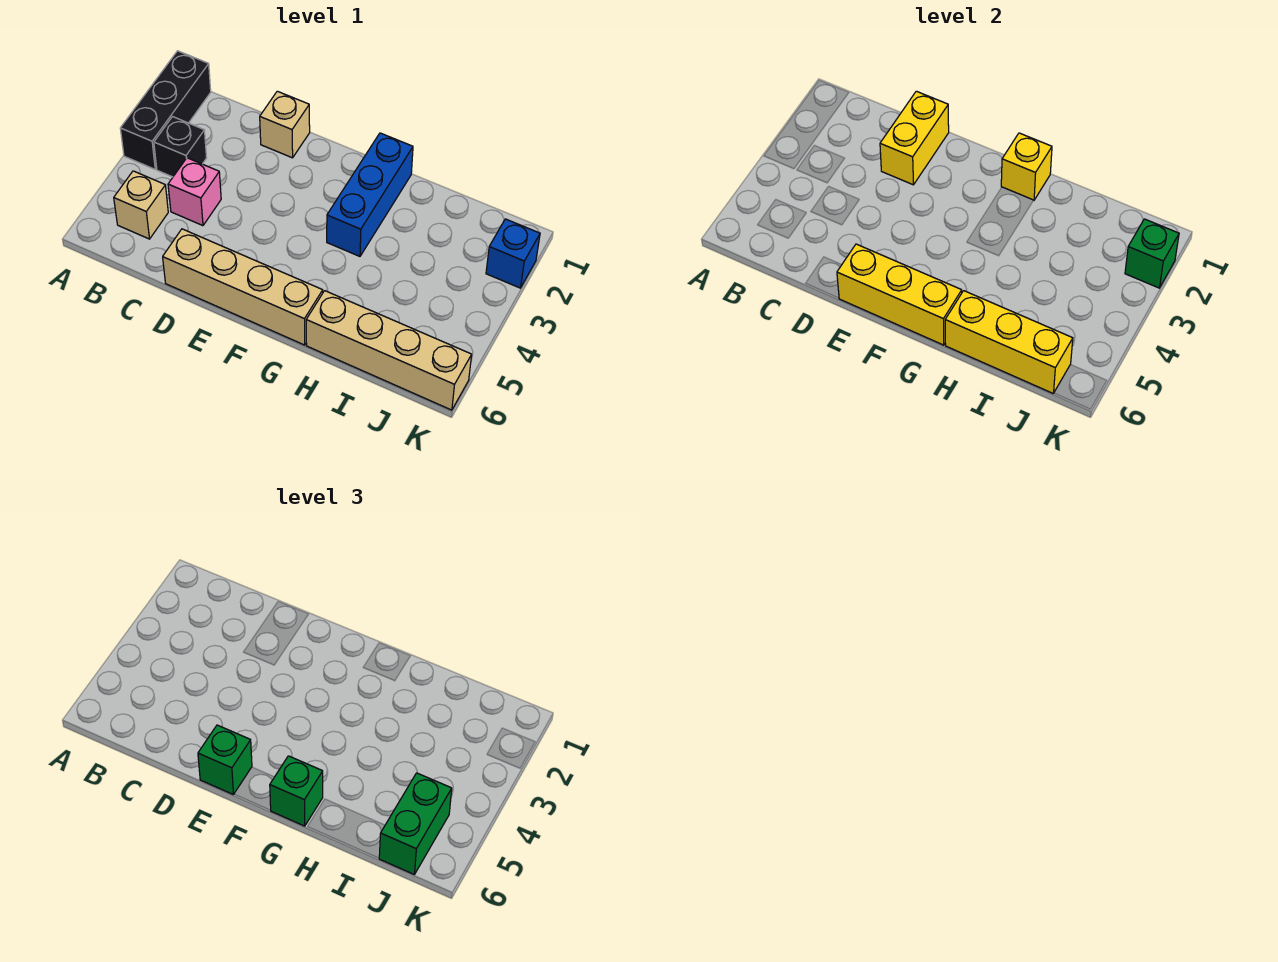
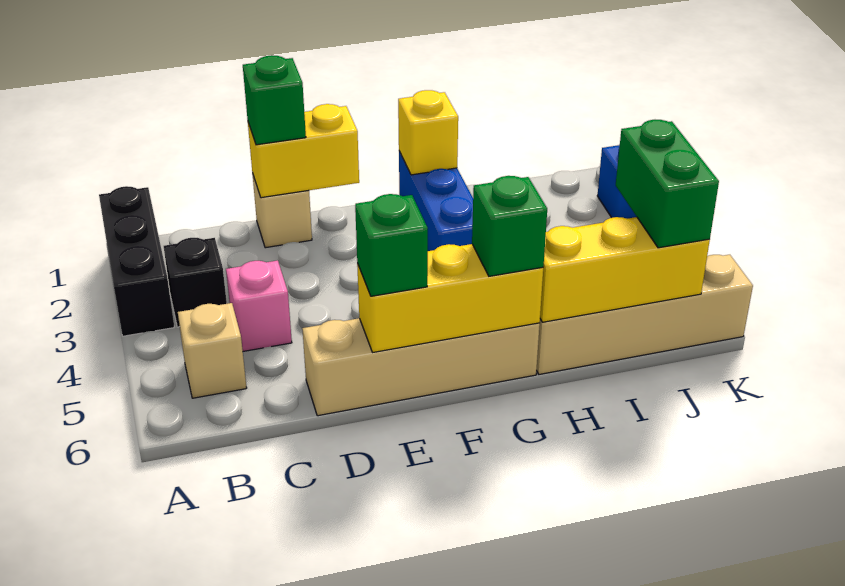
yellow 1x2 brick [880,91,949,185] -> yellow 1x2 brick turned to [248,104,359,198]
green 1x1 brick [1125,219,1179,288] -> green 1x1 brick moved to [243,55,306,145]

